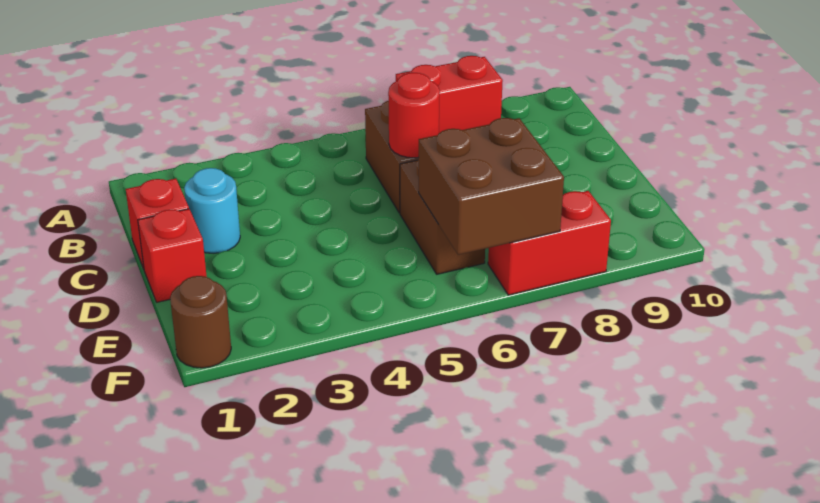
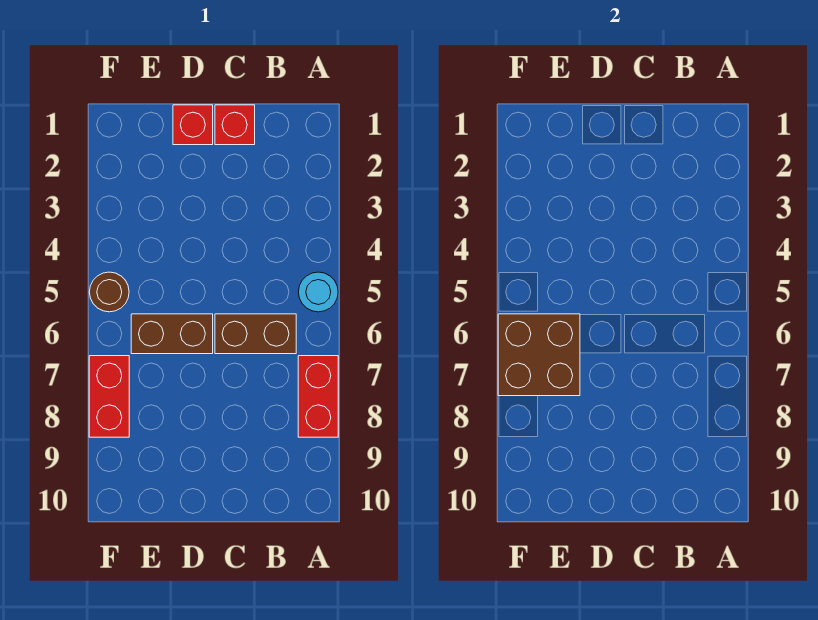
cyan 1x1 round brick [184,168,240,253] -> cyan 1x1 round brick moved to [299,272,338,312]
red 1x1 round brick [388,73,440,158] -> none
brown 1x1 round brick [170,276,231,368] -> brown 1x1 round brick moved to [89,272,129,312]

